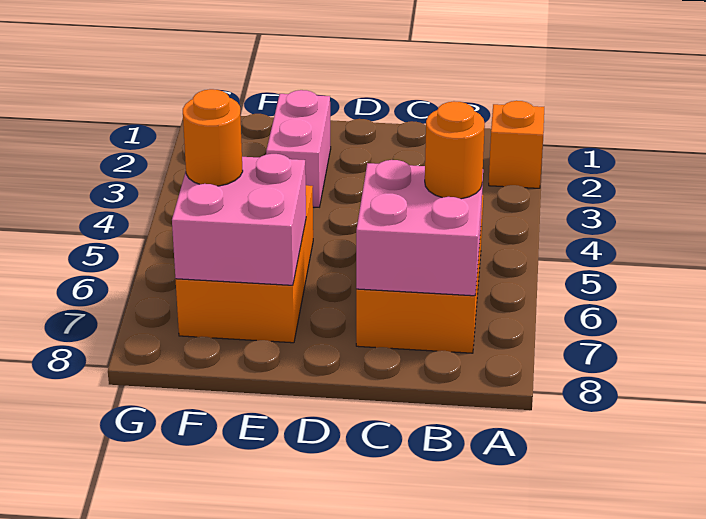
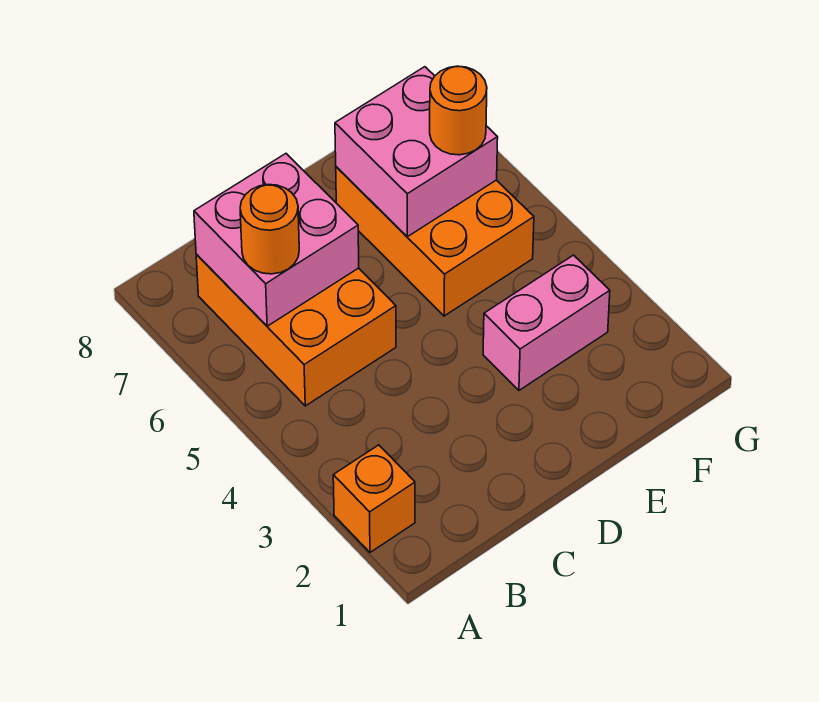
pink 1x2 brick [266,90,331,207] -> pink 1x2 brick turned to [483,255,610,390]

